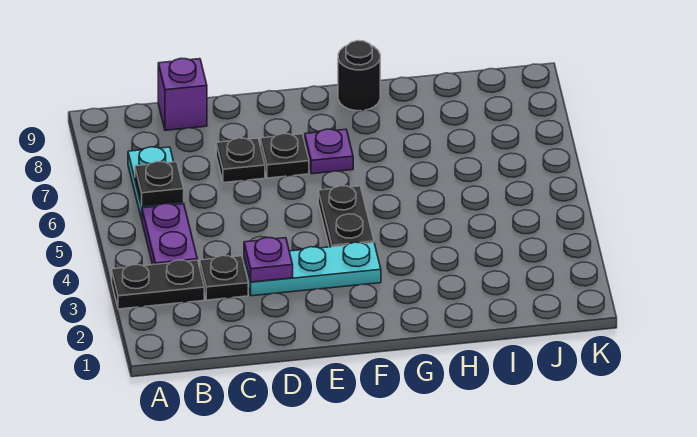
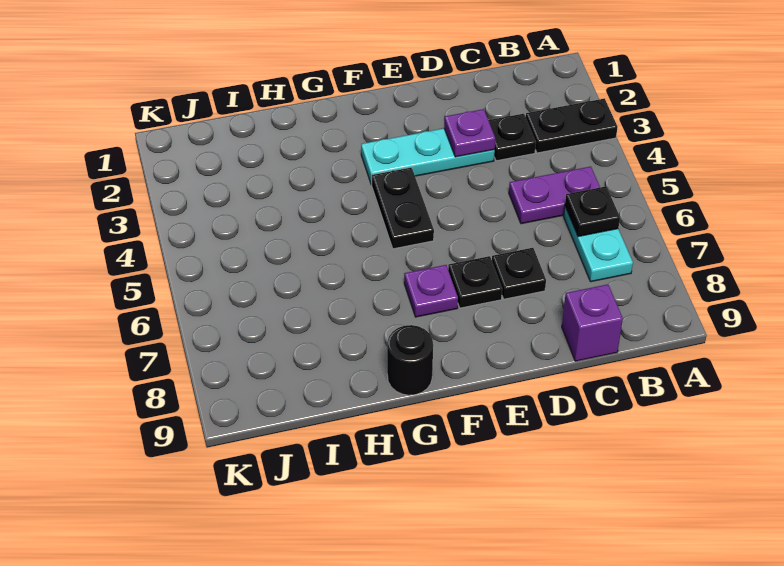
purple 1x2 plate [142,204,197,265] -> purple 1x2 plate turned to [509,167,600,224]

